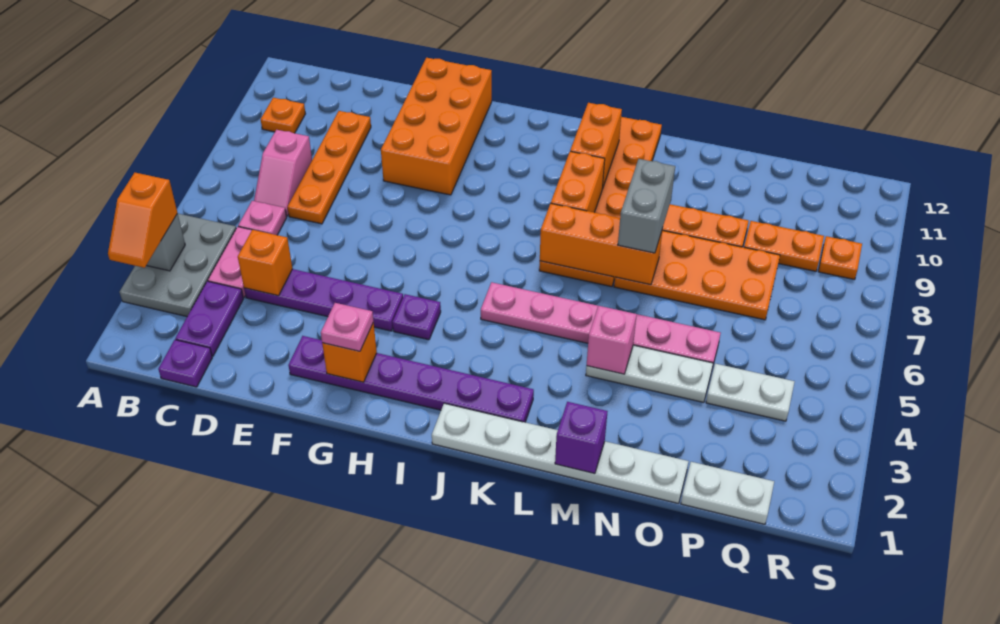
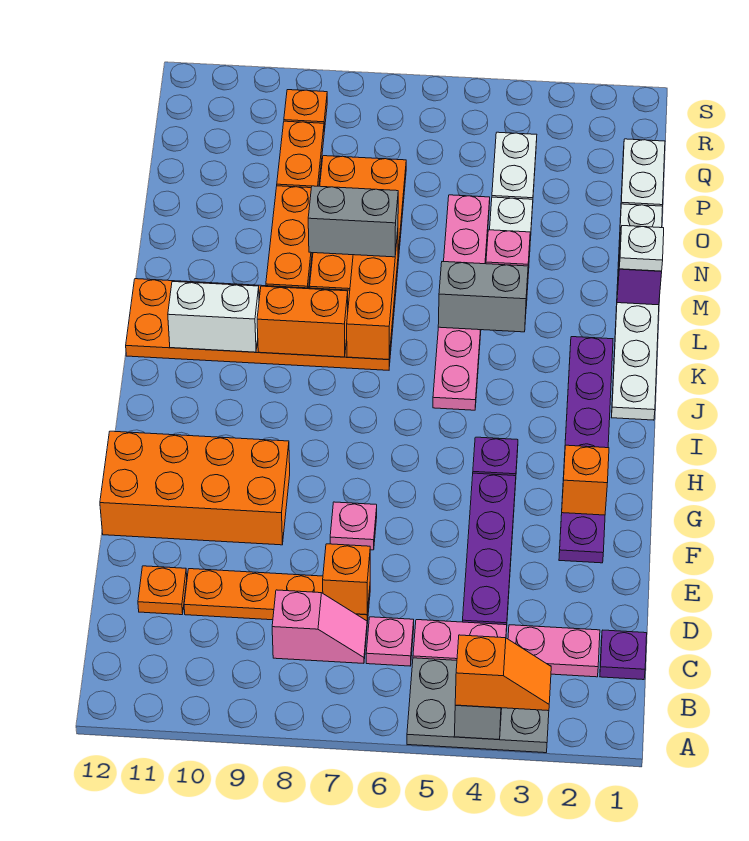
orange 1x1 plate [261,98,305,133] -> orange 1x1 plate moved to [138,566,187,615]
purple 1x2 plate [176,281,243,356] -> pink 1x2 plate [508,625,600,677]
orange 1x1 brick [238,230,292,296] -> orange 1x1 brick moved to [323,544,370,615]
pink 1x1 plate [321,303,374,351] -> pink 1x1 plate moved to [330,502,377,550]
orange 1x2 brick [570,103,622,189] -> white 1x2 brick [168,282,259,352]
none -> grey 1x2 brick [438,262,528,332]
none -> white 1x1 plate [619,226,664,271]

